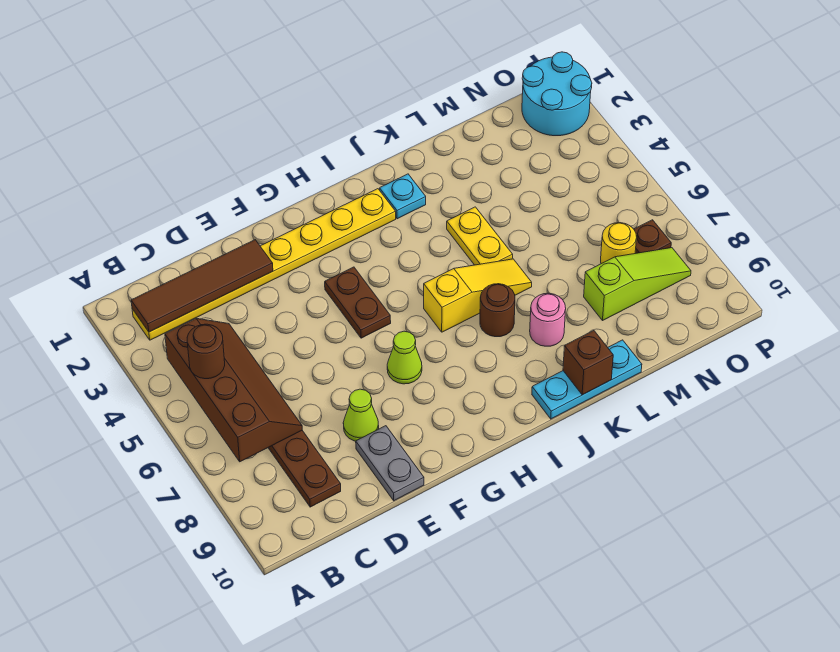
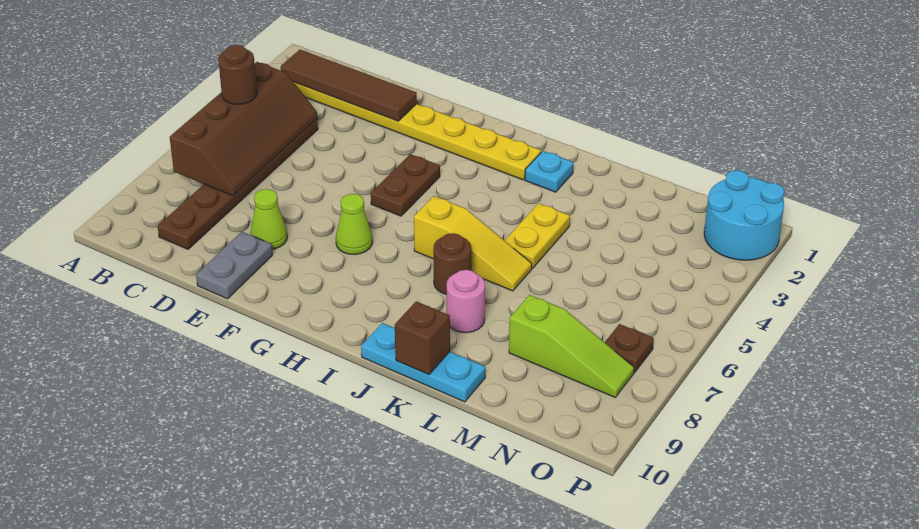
yellow 1x1 round brick [601,223,637,264] -> none

